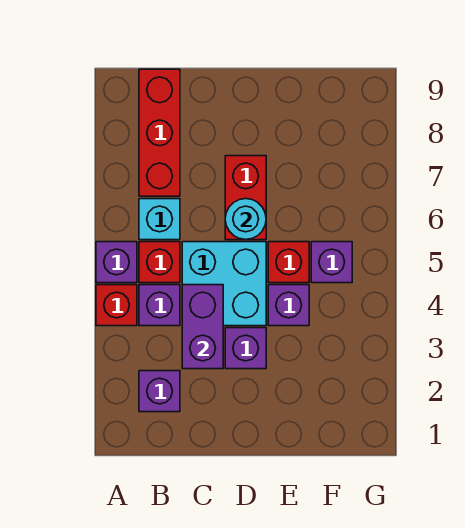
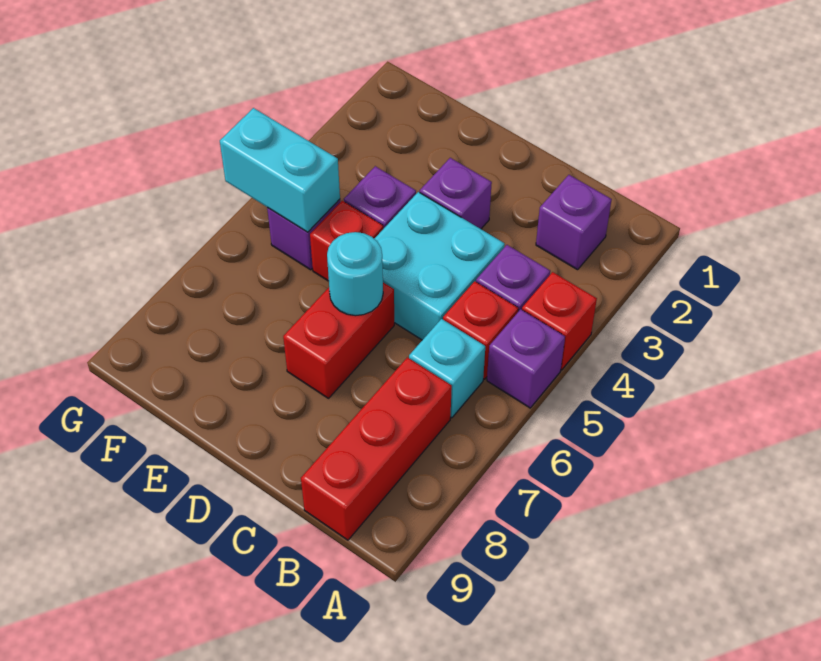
purple 1x2 brick [182,285,223,369] -> none
none -> cyan 1x2 brick [220,108,340,232]

